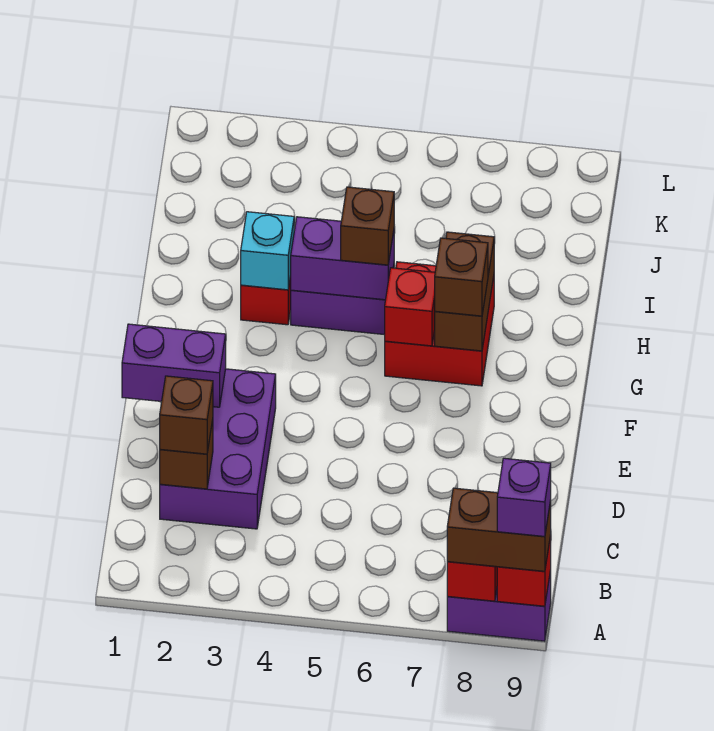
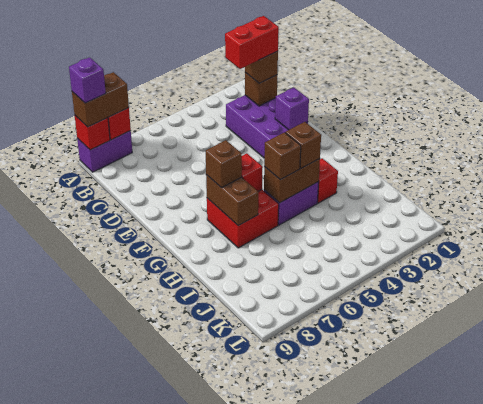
none -> red 1x2 brick [225,16,279,69]
purple 1x2 brick [122,324,226,407] -> purple 1x1 brick [275,87,309,130]
cyan 1x1 brick [241,212,294,290] -> none
purple 1x2 brick [291,217,394,300] -> brown 1x2 brick [264,159,320,203]
none -> brown 1x1 brick [285,122,321,168]

